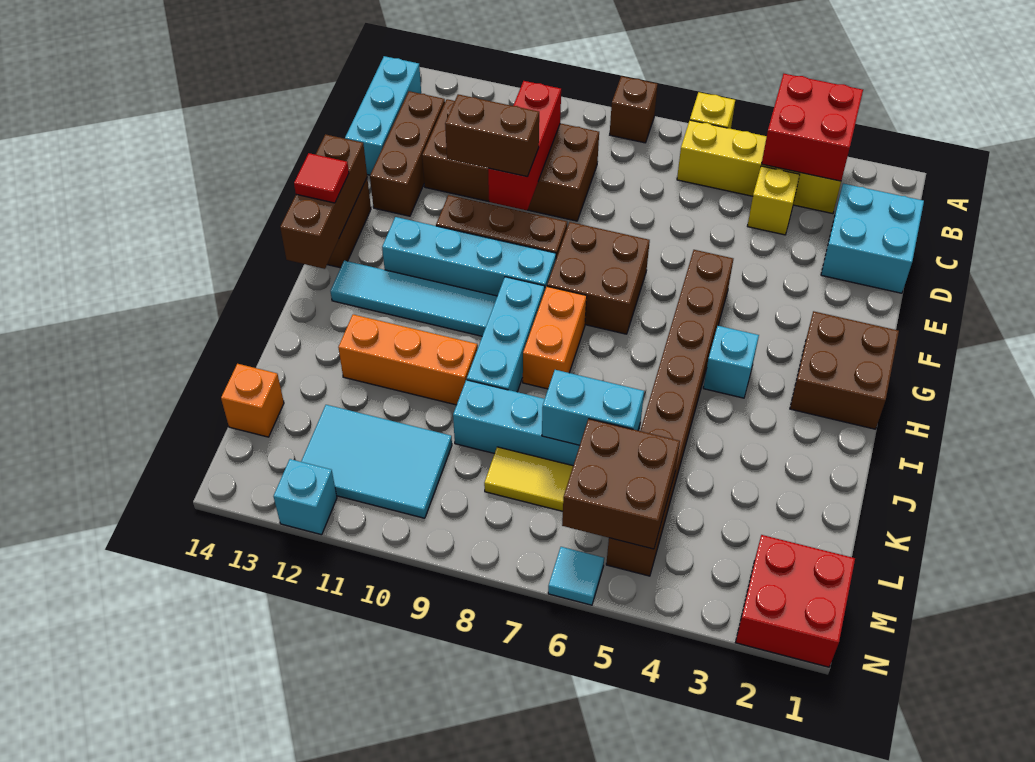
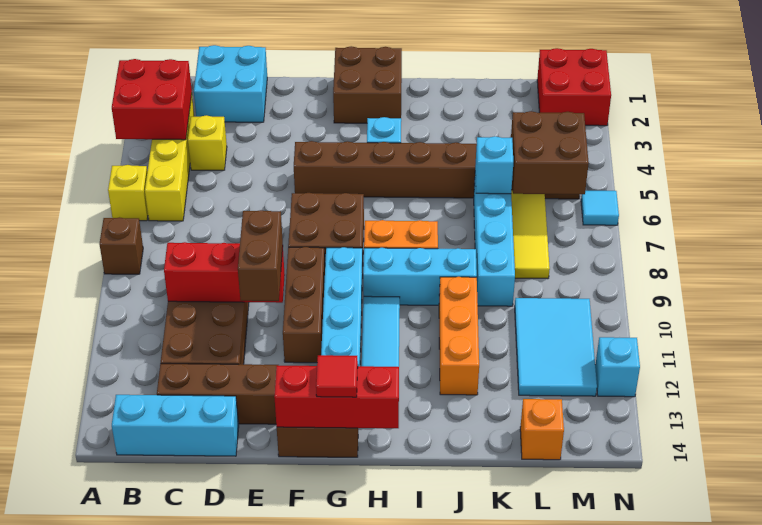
brown 1x3 brick [280,134,367,269] -> red 1x3 brick [274,366,399,428]
cyan 1x2 brick [542,370,644,445] -> cyan 1x1 brick [475,136,513,194]

